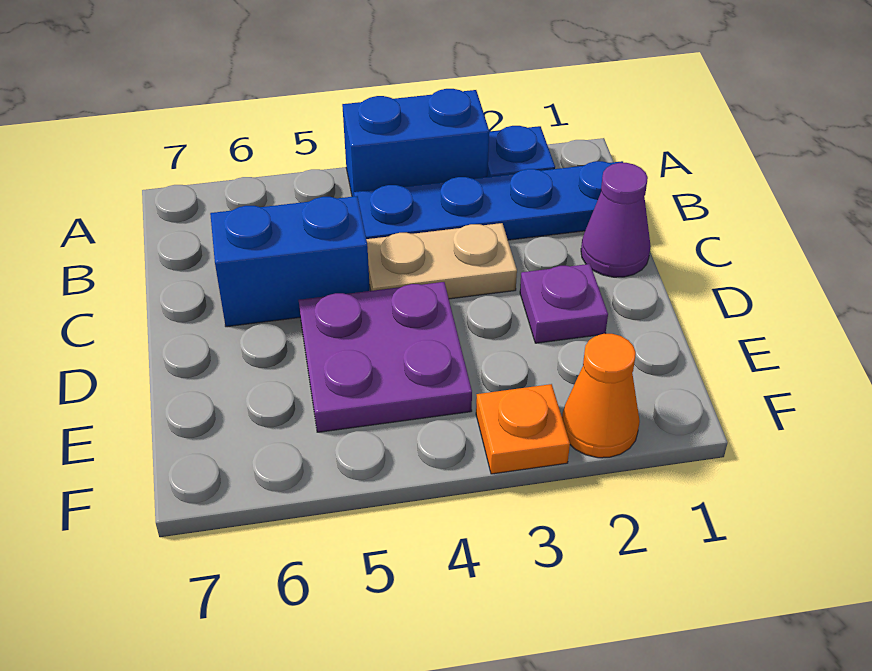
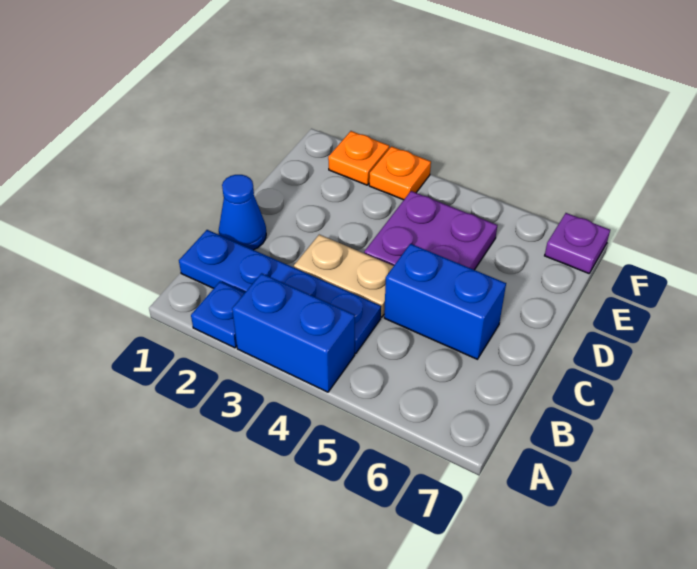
purple 1x1 cone [581,163,651,277] -> blue 1x1 cone [219,175,266,250]
purple 1x1 plate [520,264,608,343] -> purple 1x1 plate moved to [545,213,610,273]
orange 1x1 cone [562,334,640,458] -> orange 1x1 plate [328,131,389,185]

